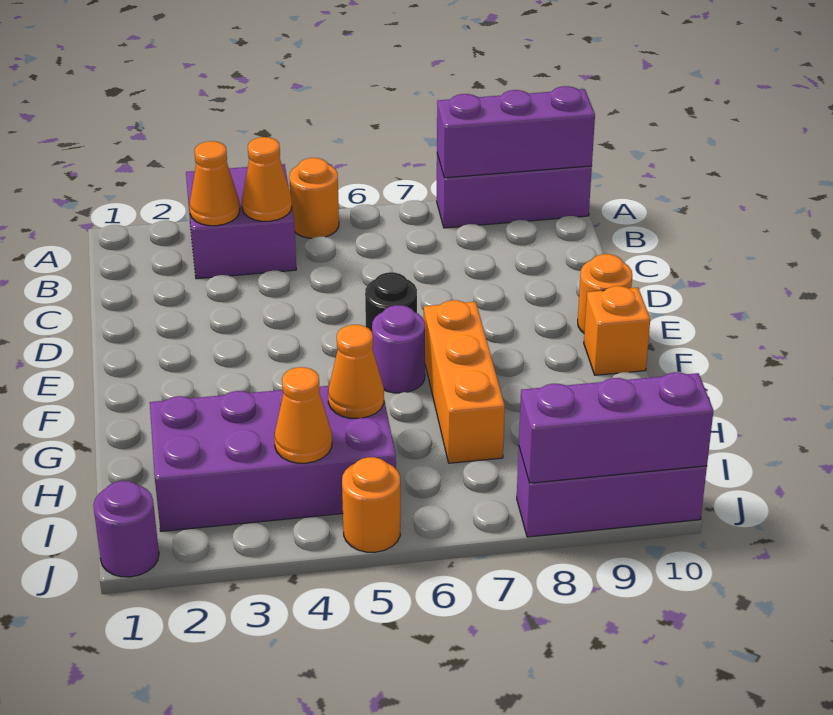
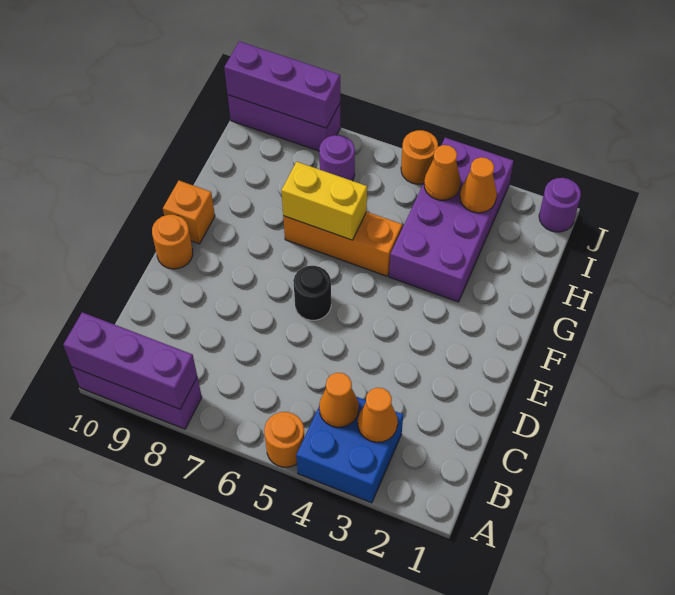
purple 2x2 brick [186,164,296,279] -> blue 2x2 brick [296,397,403,503]
purple 1x1 round brick [372,305,425,393] -> purple 1x1 round brick moved to [319,135,355,181]
orange 1x3 brick [424,300,505,463] -> orange 1x3 brick turned to [283,212,402,276]
none -> yellow 1x2 brick [281,162,367,240]
purple 2x4 brick [150,386,396,531] -> purple 2x4 brick turned to [389,138,514,302]
orange 1x1 cone [328,325,384,418] -> orange 1x1 cone moved to [460,157,497,213]

